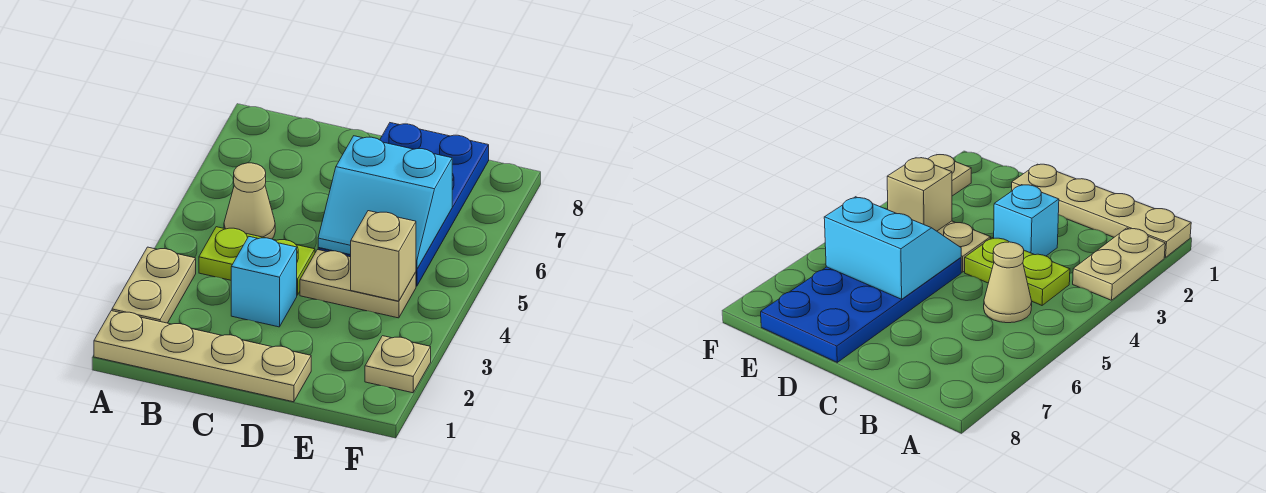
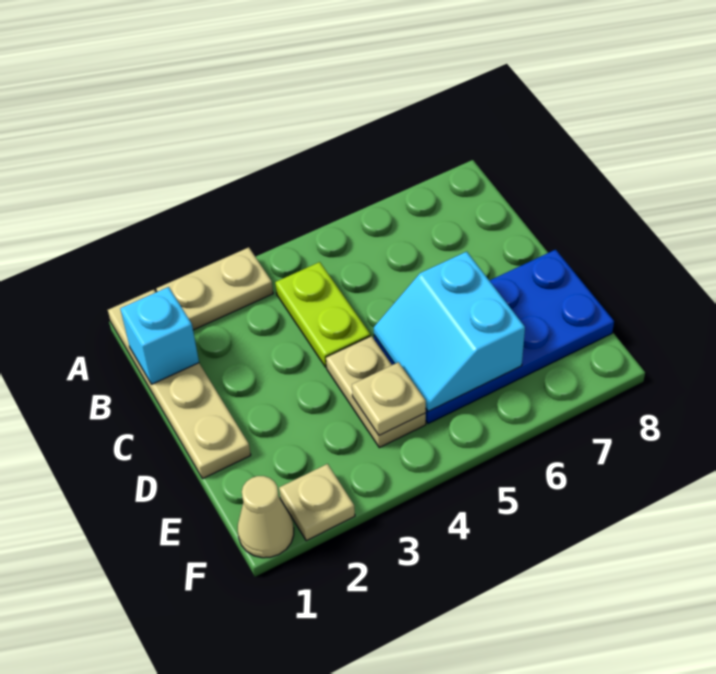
tan 1x1 cone [224,163,275,239] -> tan 1x1 cone moved to [238,476,294,558]
cyan 1x1 brick [231,237,297,327] -> cyan 1x1 brick moved to [120,287,199,384]
tan 1x1 brick [351,211,416,301] -> tan 1x1 plate [352,362,426,435]

